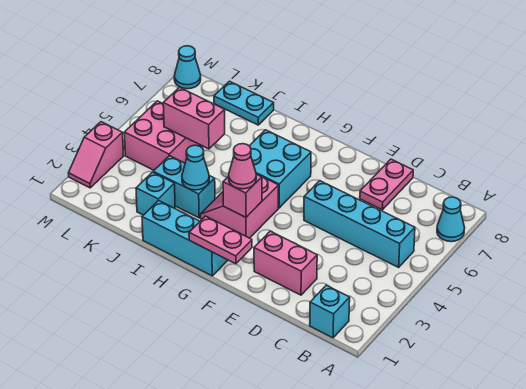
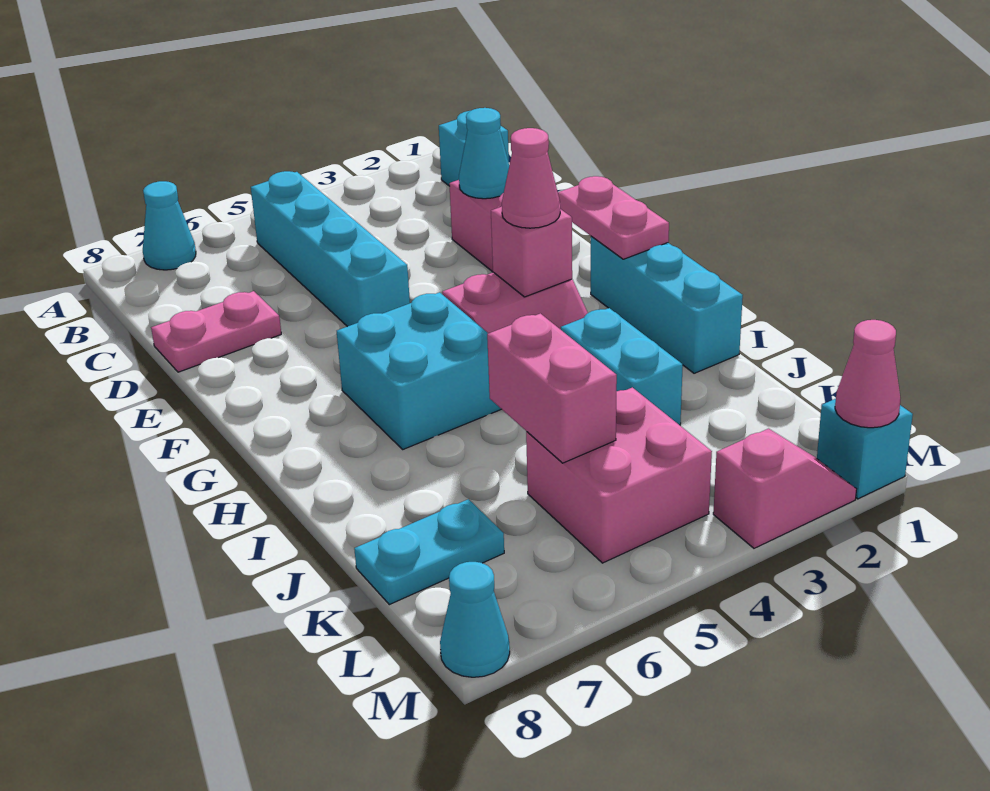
cyan 1x1 cone [182,145,209,190] -> cyan 1x1 cone moved to [459,108,509,199]
cyan 1x1 brick [136,172,175,215] -> cyan 1x1 brick moved to [817,399,913,499]
cyan 1x2 plate [214,81,274,125] -> cyan 1x2 plate turned to [354,499,504,605]
none -> pink 1x1 cone [835,320,900,428]

